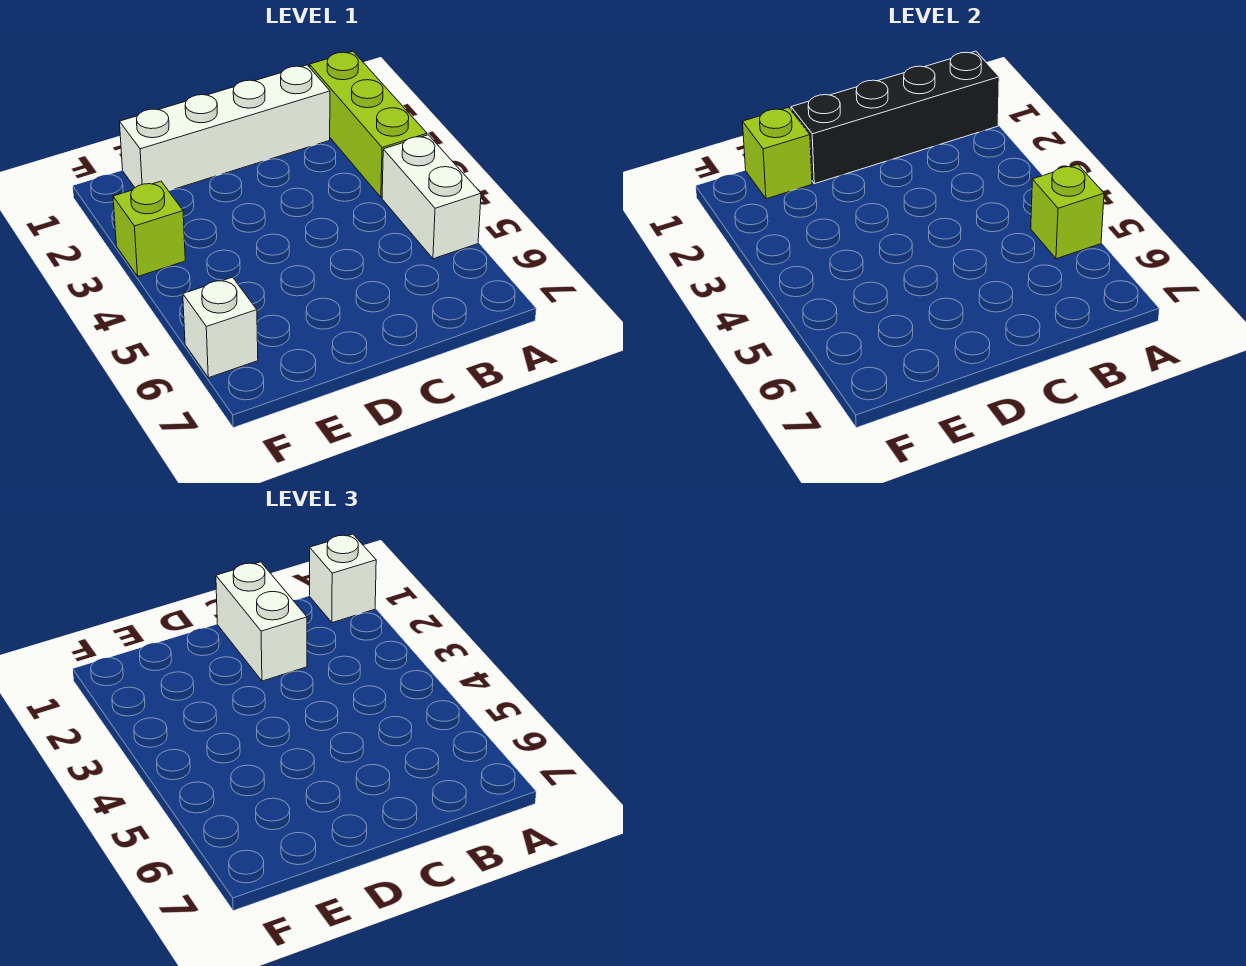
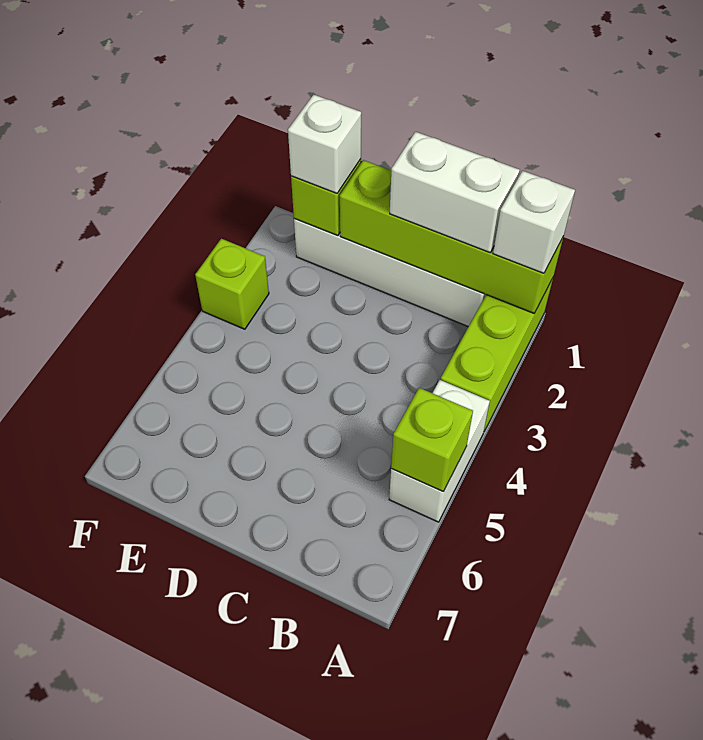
black 1x4 brick [791,51,999,184] -> lime 1x4 brick [340,160,563,313]
white 1x2 brick [216,562,307,681] -> white 1x2 brick turned to [390,132,520,252]
white 1x1 brick [183,277,258,378] -> white 1x1 brick moved to [288,94,361,193]

